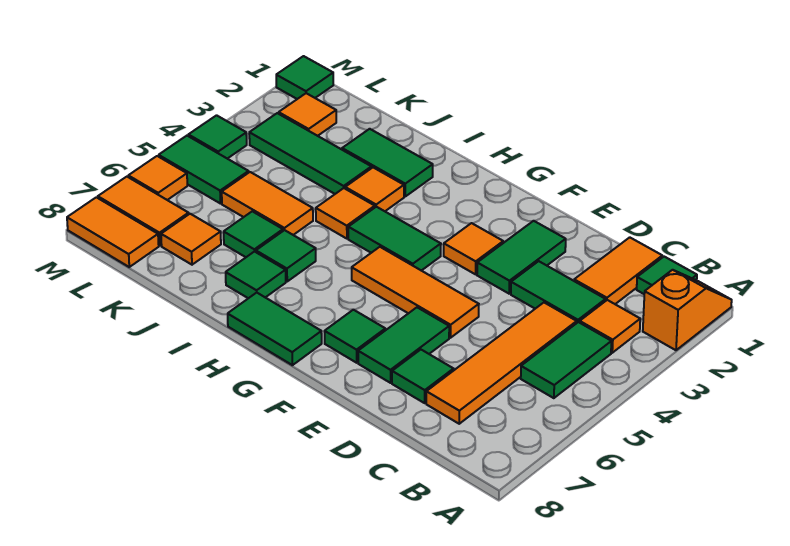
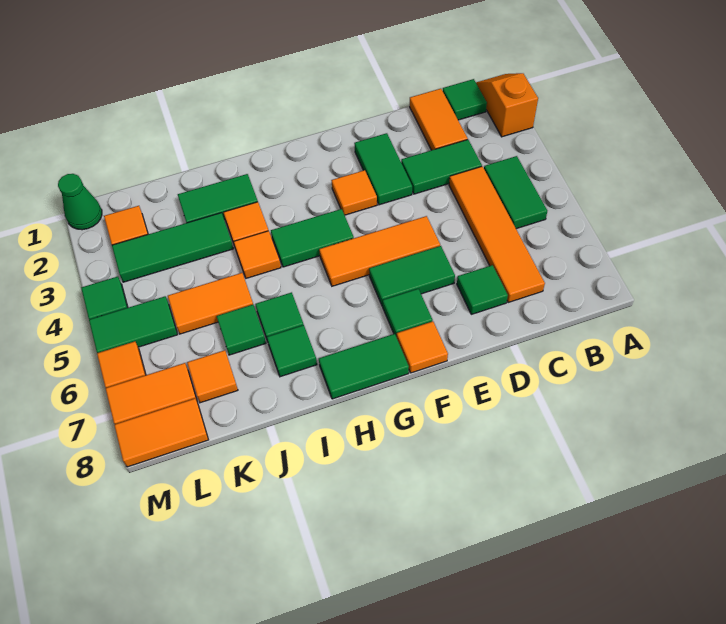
orange 1x1 tile [580,300,640,353] -> orange 1x1 tile moved to [397,321,448,373]
green 1x2 tile [358,307,449,383] -> green 1x2 tile turned to [369,246,455,306]
green 1x1 tile [276,56,333,99] -> green 1x1 cone [58,174,102,230]

